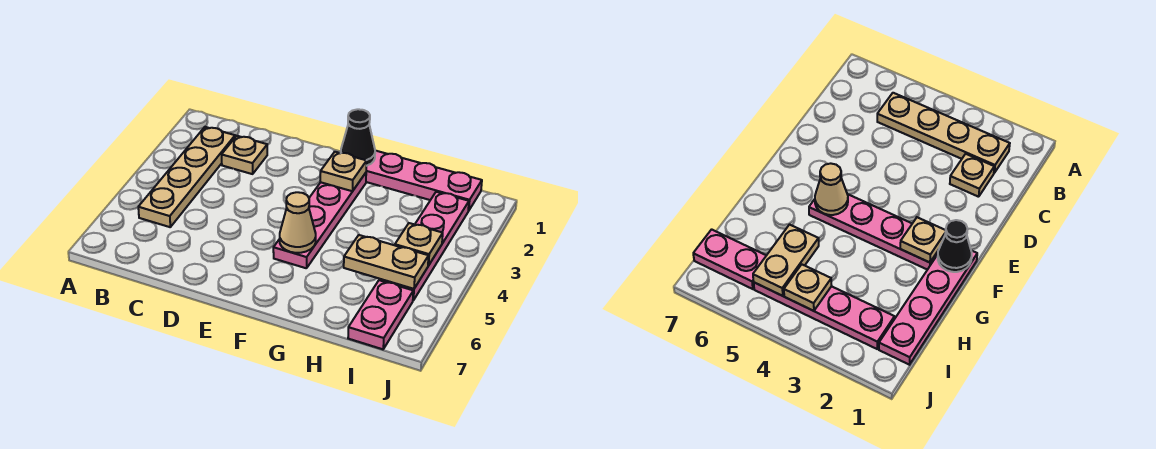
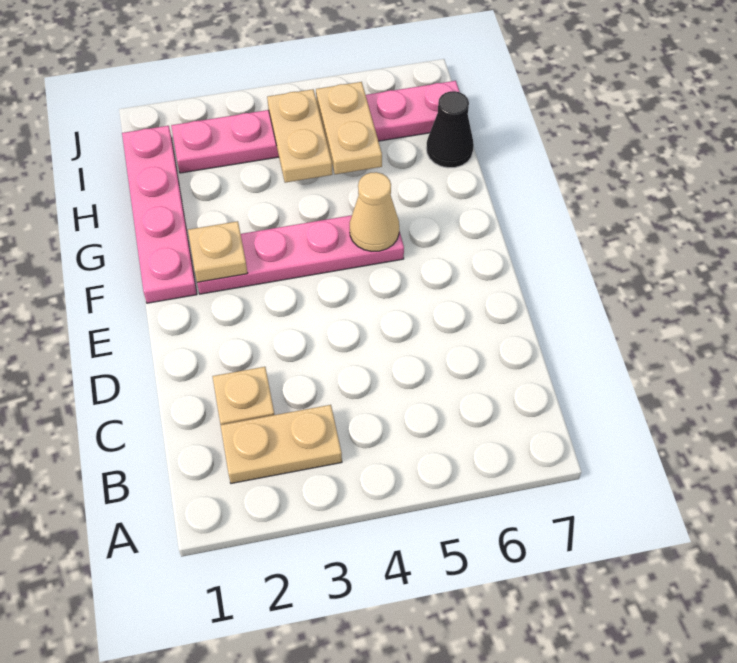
tan 1x4 plate [138,127,235,227] -> tan 1x2 plate [221,405,342,483]
black 1x1 cone [341,109,375,166] -> black 1x1 cone moved to [426,91,474,168]
tan 1x1 plate [395,223,443,266] -> tan 1x2 plate [267,89,332,183]

